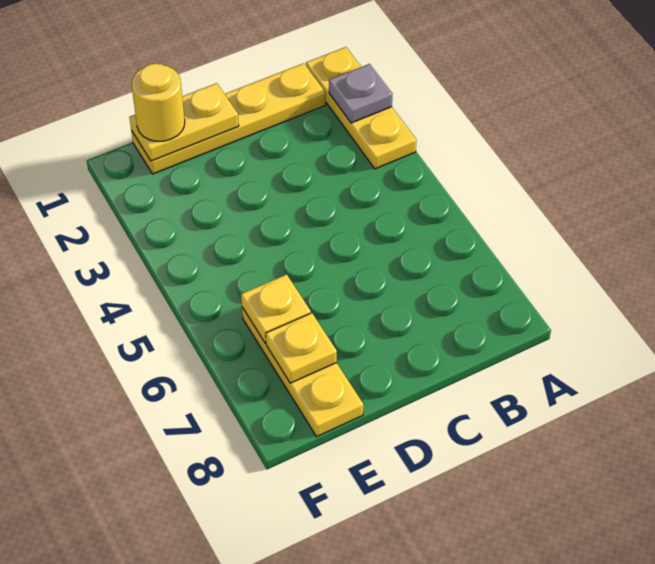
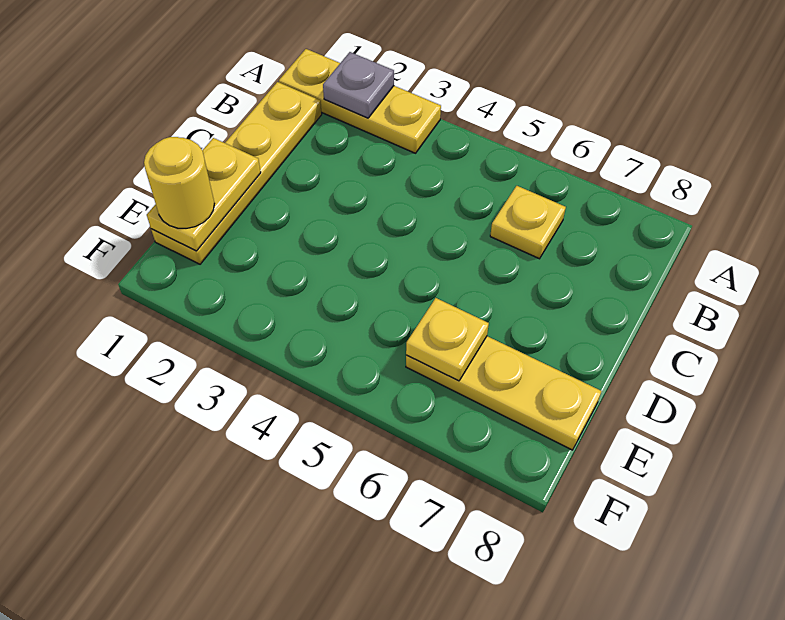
yellow 1x1 plate [266,313,337,383] -> yellow 1x1 plate moved to [490,186,566,259]

